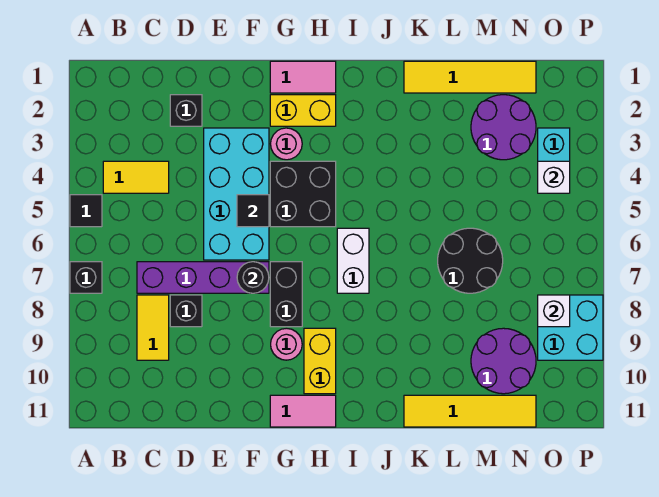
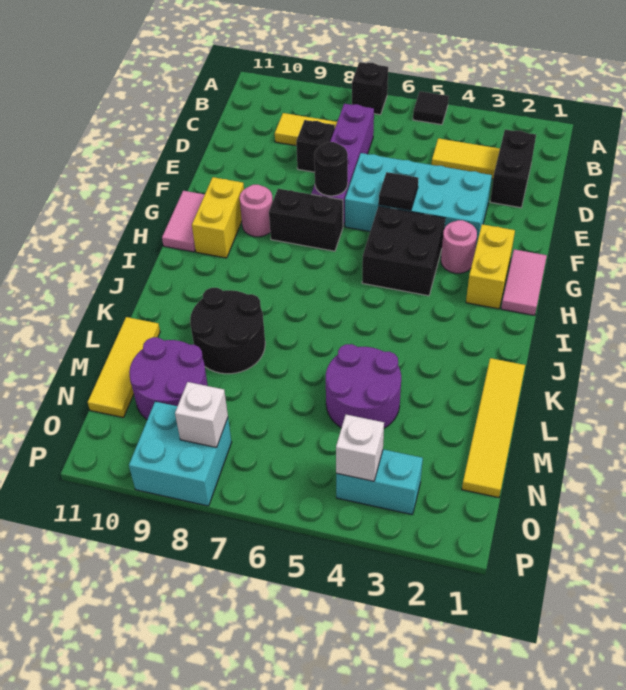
yellow 1x2 tile [103,161,169,193] -> yellow 1x2 tile turned to [432,138,500,179]
black 1x1 brick [170,95,202,126] -> black 1x2 brick [490,130,536,208]
yellow 1x2 brick [304,328,336,394] -> yellow 1x2 brick turned to [192,177,244,258]
white 1x2 brick [337,228,369,293] -> none
yellow 1x4 tile [404,395,536,427] -> yellow 1x3 tile [88,317,160,418]
black 2x2 round brick [438,228,503,293] -> black 2x2 round brick moved to [190,288,265,374]
purple 2x2 round brick [471,95,536,160] -> purple 2x2 round brick moved to [326,344,401,428]

